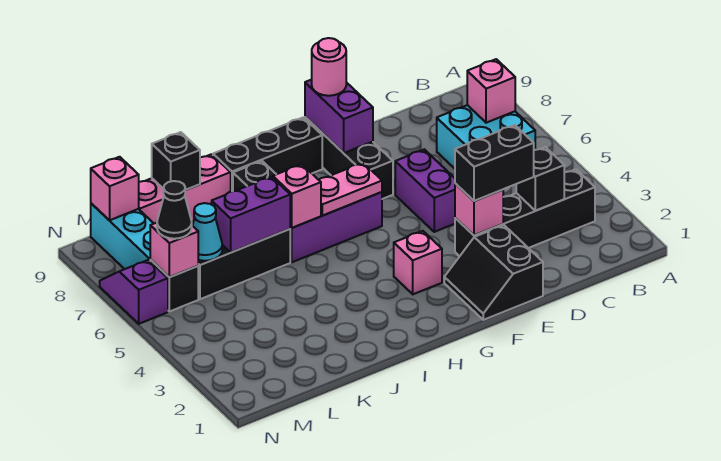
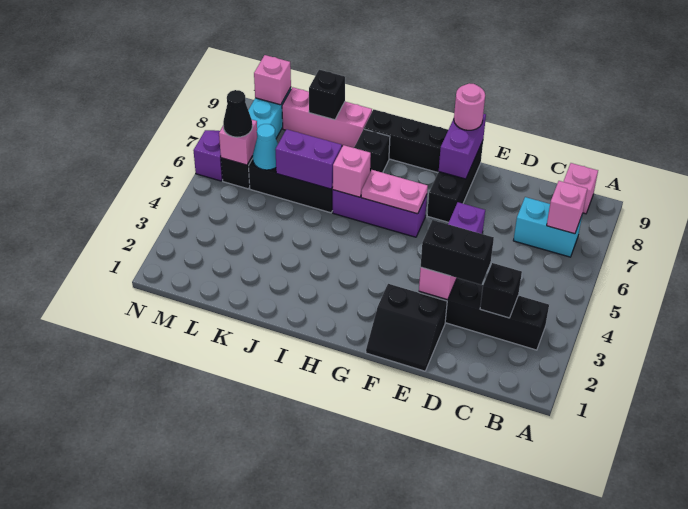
cyan 2x2 brick [437,105,535,169] -> cyan 1x2 brick [513,197,582,257]
black 2x2 slope [444,225,543,320] -> black 2x2 slope turned to [366,284,447,371]
pink 1x1 brick [394,231,442,294] -> pink 1x1 brick moved to [563,163,598,214]

